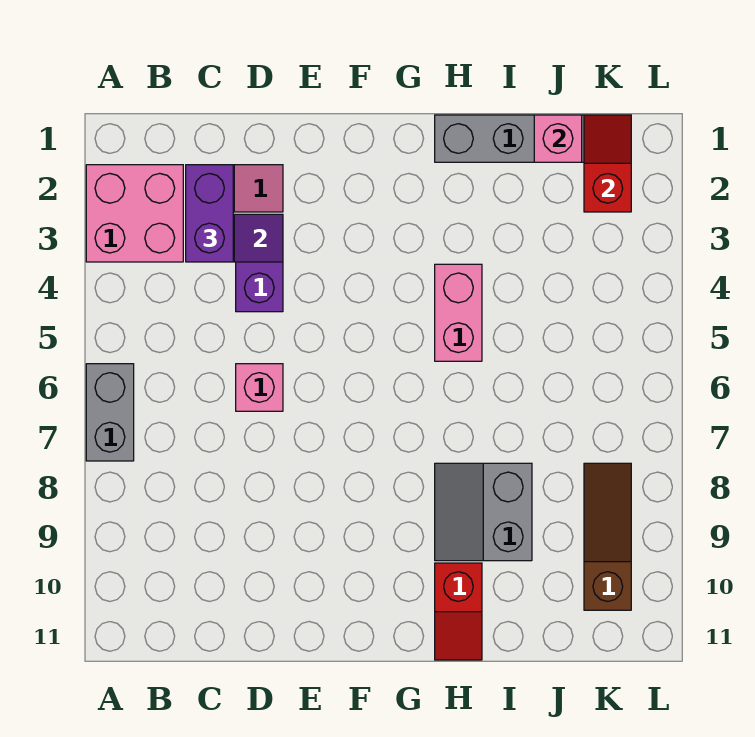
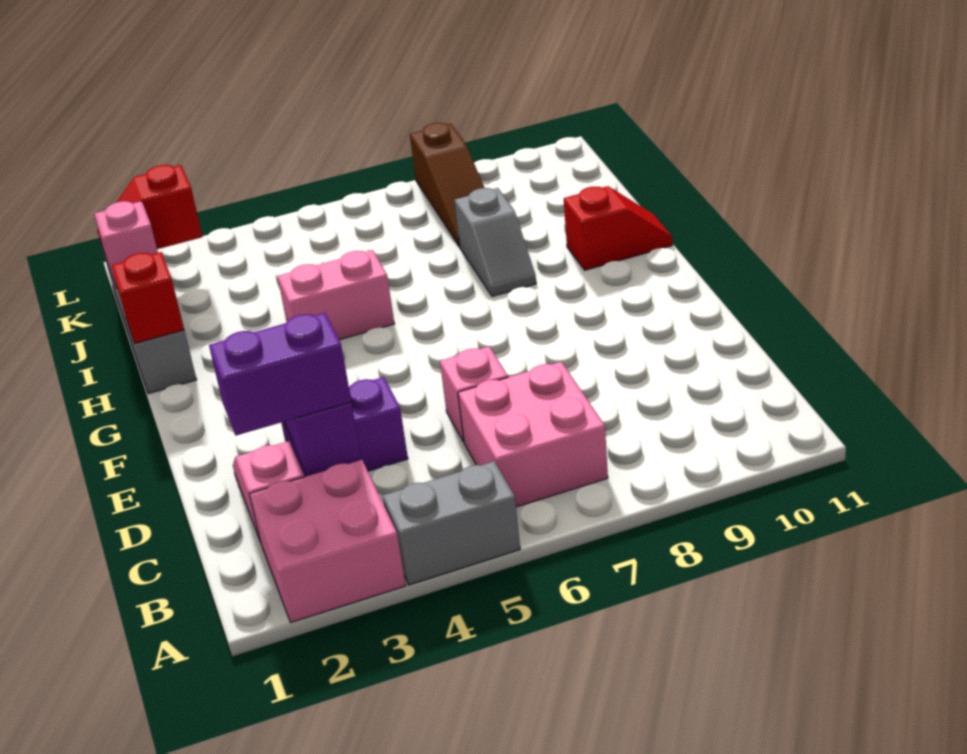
grey 1x2 brick [86,364,134,461] -> grey 1x2 brick moved to [382,461,520,585]
none -> pink 2x2 brick [458,362,608,507]
none -> red 1x1 brick [112,252,184,344]
grey 2x2 slope [435,463,532,561] -> grey 1x2 slope [454,188,536,297]
brown 1x3 slope [584,463,631,610] -> brown 1x3 slope turned to [410,123,484,246]

